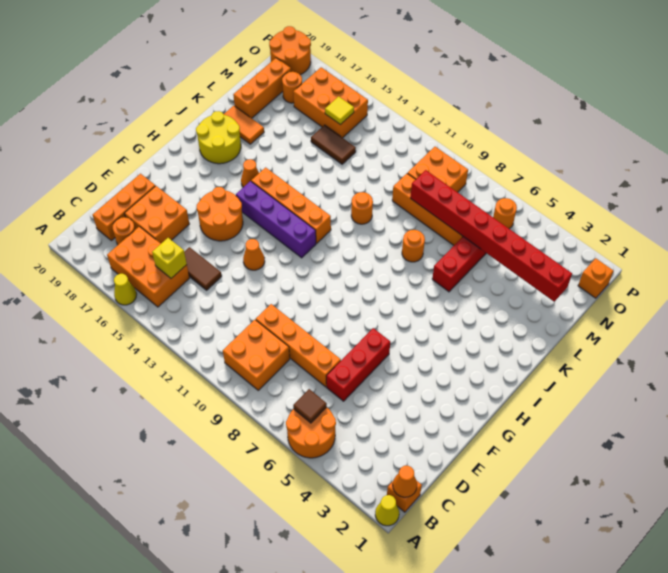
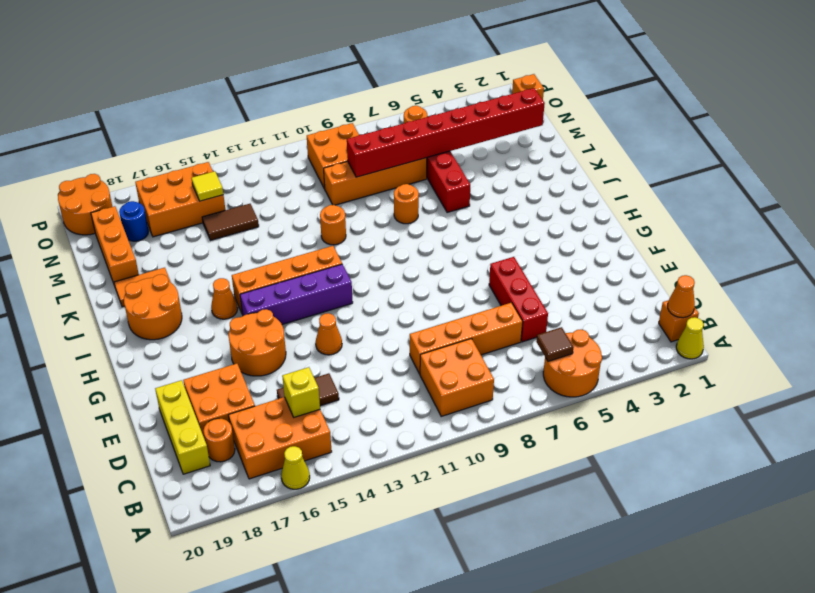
orange 1x3 brick [93,174,155,240] -> yellow 1x3 brick [155,380,210,474]
yellow 2x2 round brick [196,111,241,164] -> orange 2x2 round brick [124,274,182,340]
orange 1x1 round brick [282,72,302,103] -> blue 1x1 round brick [119,201,149,241]

